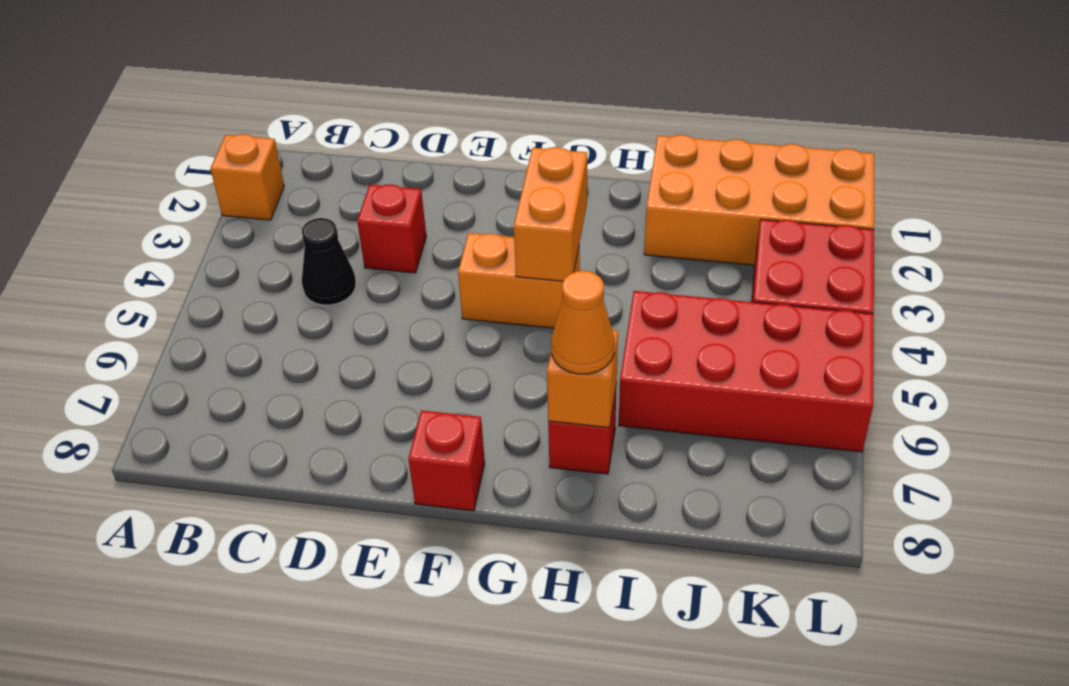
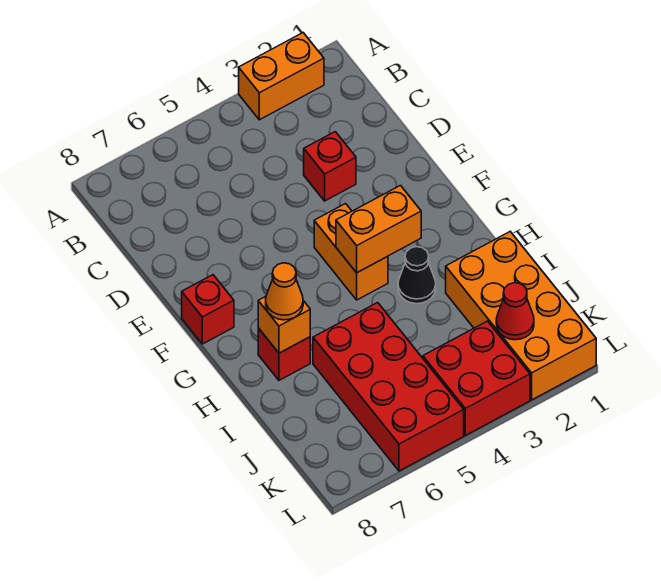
orange 1x1 brick [210,134,284,220] -> orange 1x2 brick [239,33,324,120]
black 1x1 cone [302,218,356,305] -> black 1x1 cone moved to [398,247,436,304]
none -> red 1x1 cone [496,283,534,340]

